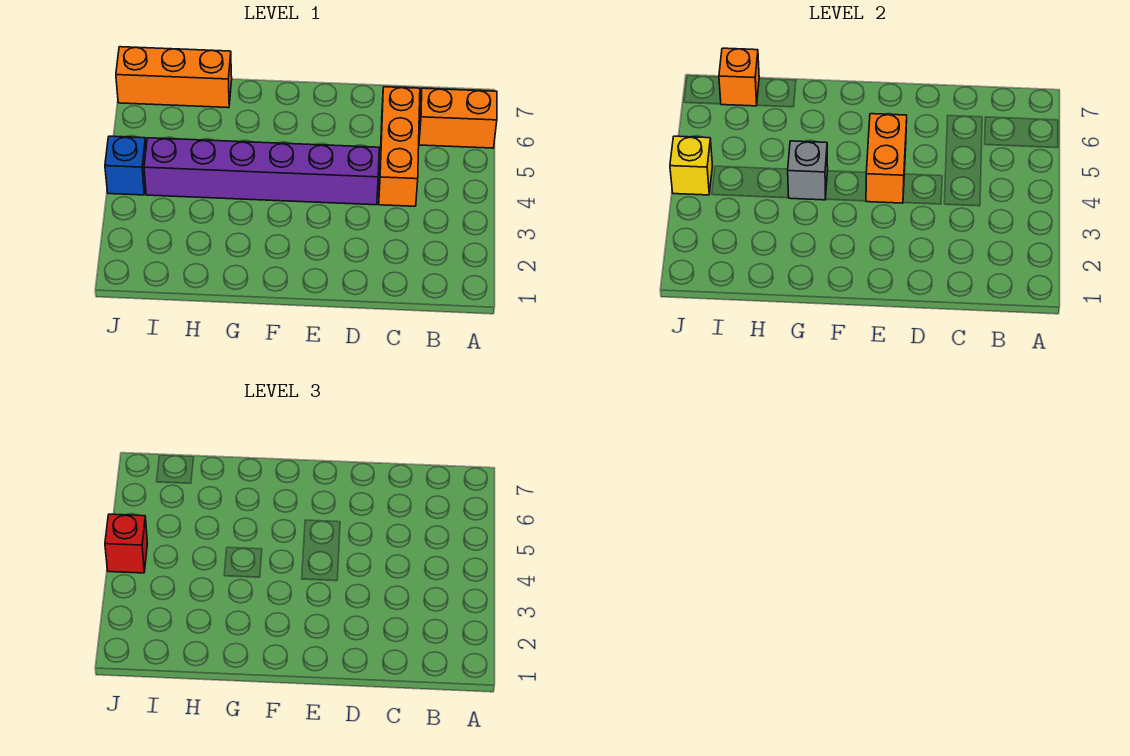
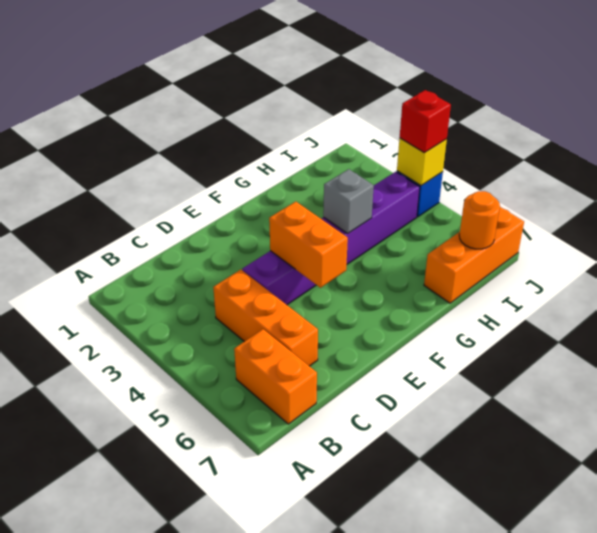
orange 1x2 brick [419,88,497,148] -> orange 1x2 brick turned to [234,329,317,424]
orange 1x1 brick [719,48,759,106] -> orange 1x1 round brick [459,191,500,249]

